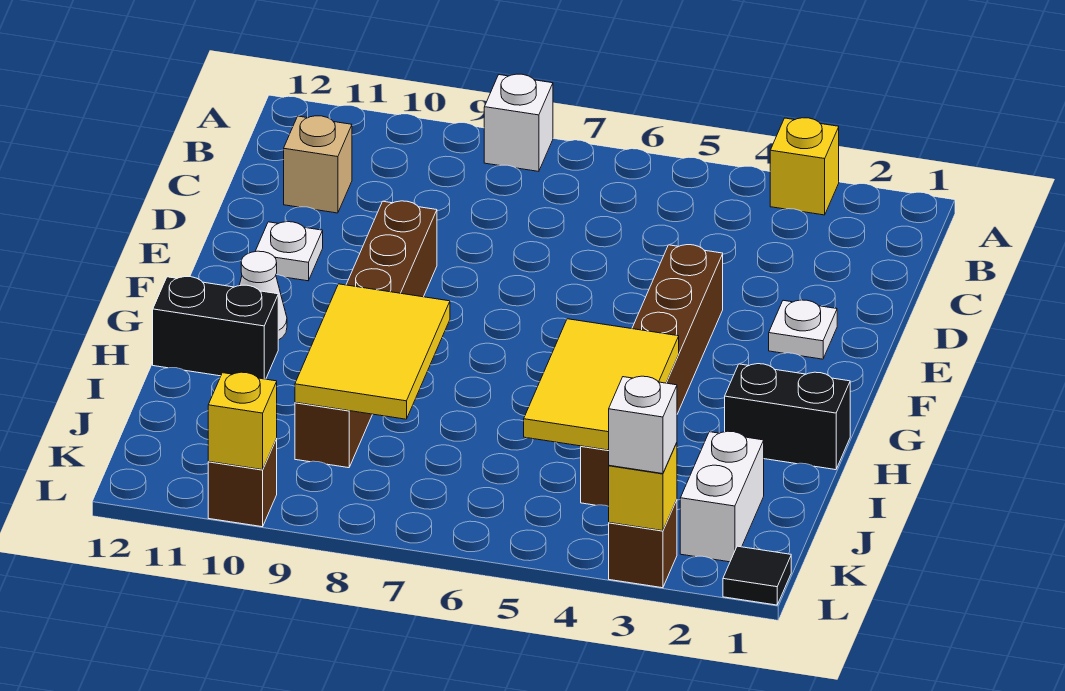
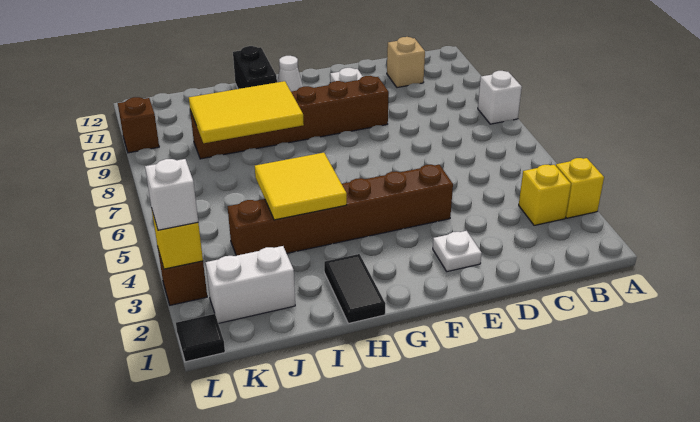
black 1x2 brick [725,364,850,470] -> black 1x2 tile [324,254,386,324]
yellow 2x3 tile [524,319,679,450] -> yellow 2x2 tile [255,153,347,220]
yellow 1x1 brick [208,372,277,470] -> yellow 1x1 brick moved to [519,165,571,225]

